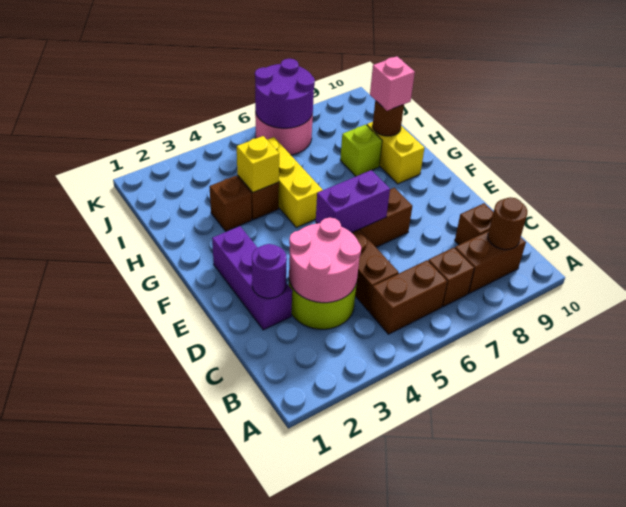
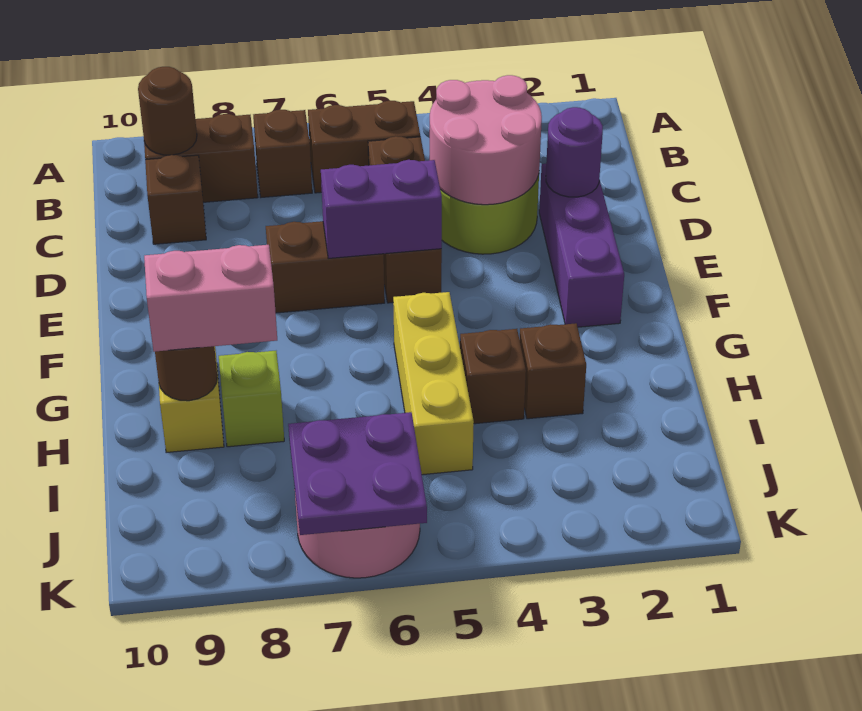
yellow 1x1 brick [237,136,279,192] -> none
pink 1x1 brick [370,56,415,111] -> pink 1x2 brick [144,245,277,352]
purple 2x2 round brick [255,59,315,128] -> purple 2x2 plate [288,412,427,535]

